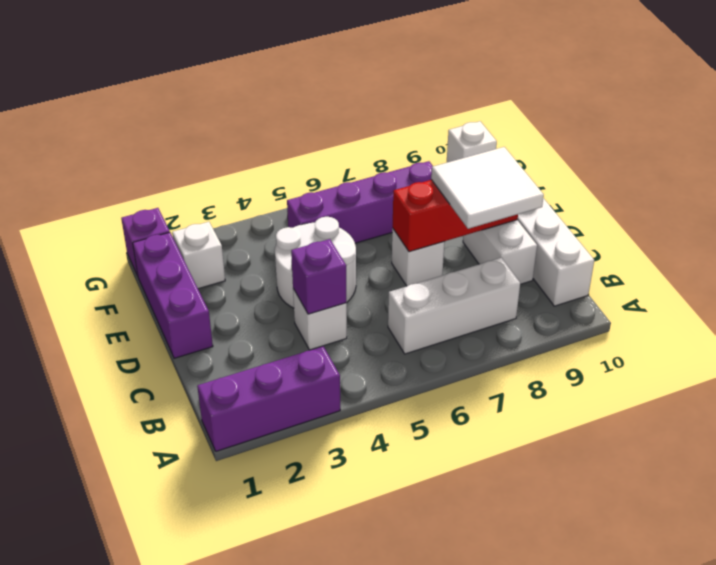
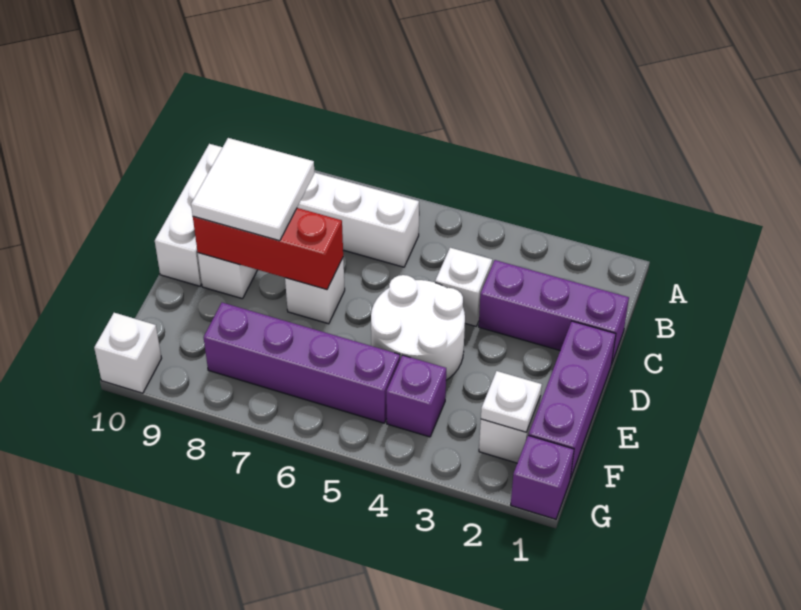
purple 1x3 brick [197,346,340,451] -> purple 1x3 brick moved to [479,260,629,365]
purple 1x1 brick [291,239,346,314] -> purple 1x1 brick moved to [386,355,446,437]
none -> white 1x1 plate [481,371,542,432]

